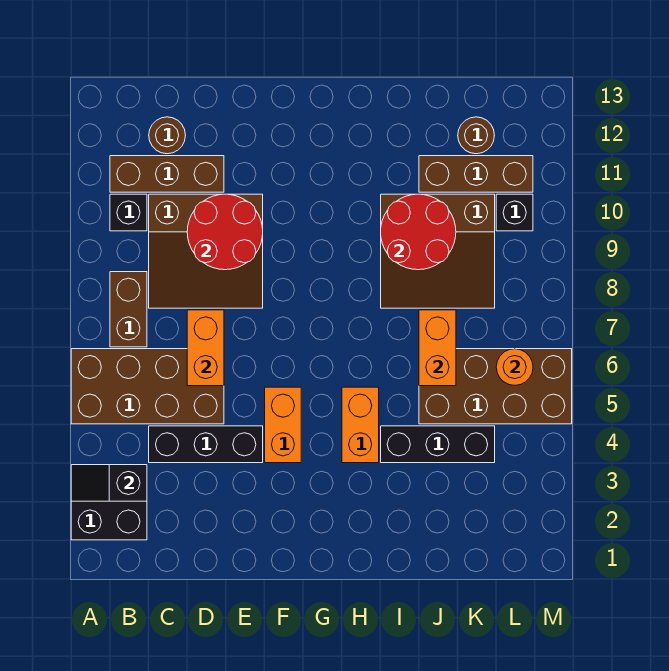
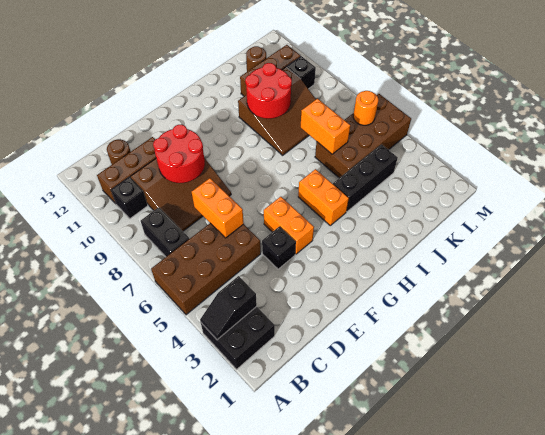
brown 1x2 brick [110,272,147,347] -> black 1x2 brick [141,207,189,257]
black 1x3 brick [149,426,263,463] -> black 1x1 brick [262,226,296,269]

